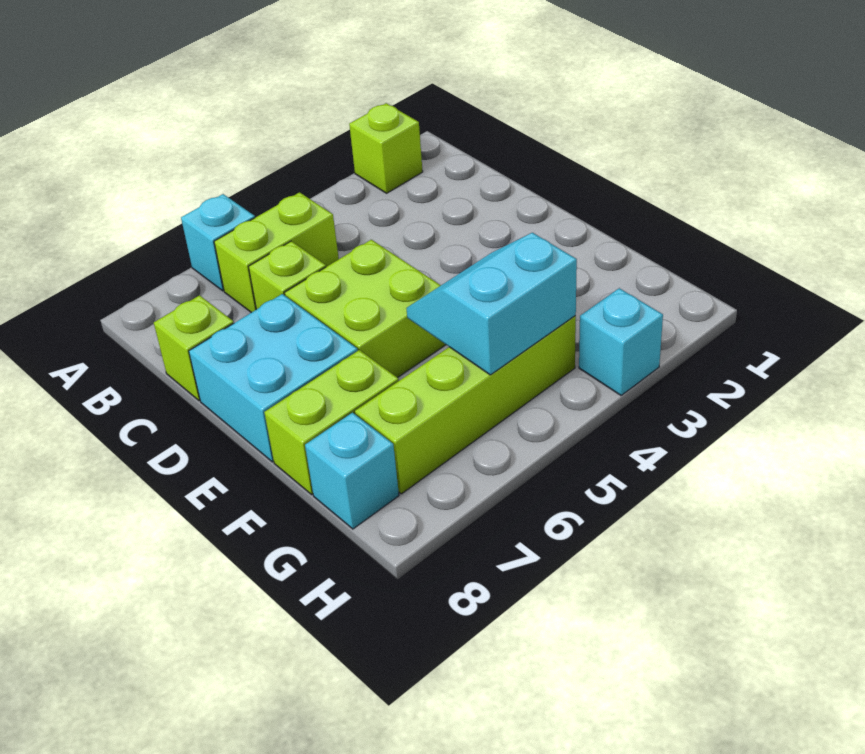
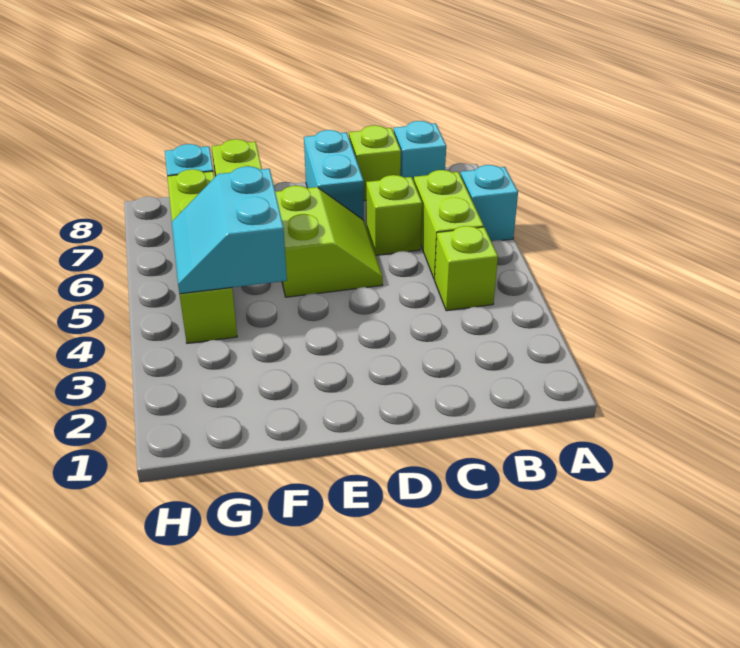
lime 1x1 brick [349,103,423,193] -> lime 1x1 brick moved to [435,226,498,311]
lime 2x2 brick [285,240,446,378] -> lime 2x2 slope [275,186,383,297]
cyan 2x2 brick [189,294,358,462] -> cyan 1x2 brick [304,130,364,220]
cyan 2x2 slope [406,233,577,375] -> cyan 2x2 slope turned to [172,166,287,294]
cyan 1x1 brick [579,288,663,395] -> cyan 1x1 brick moved to [394,121,446,181]

